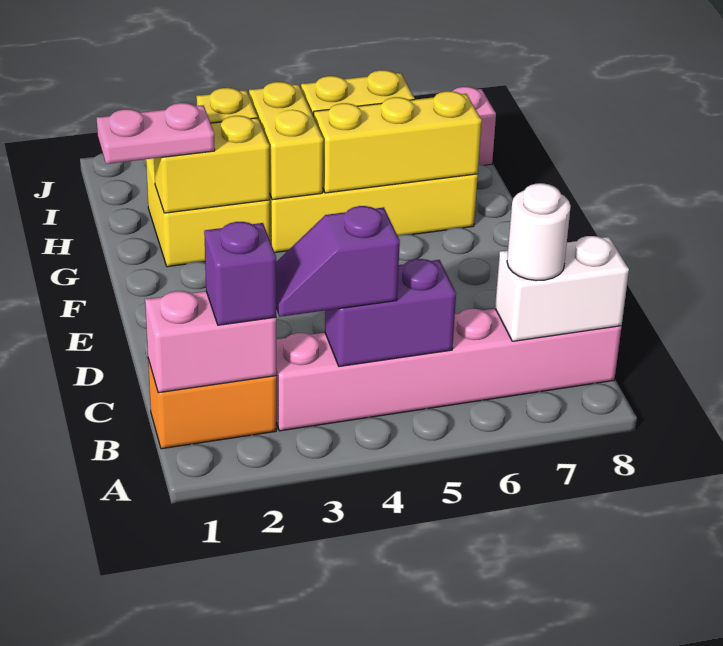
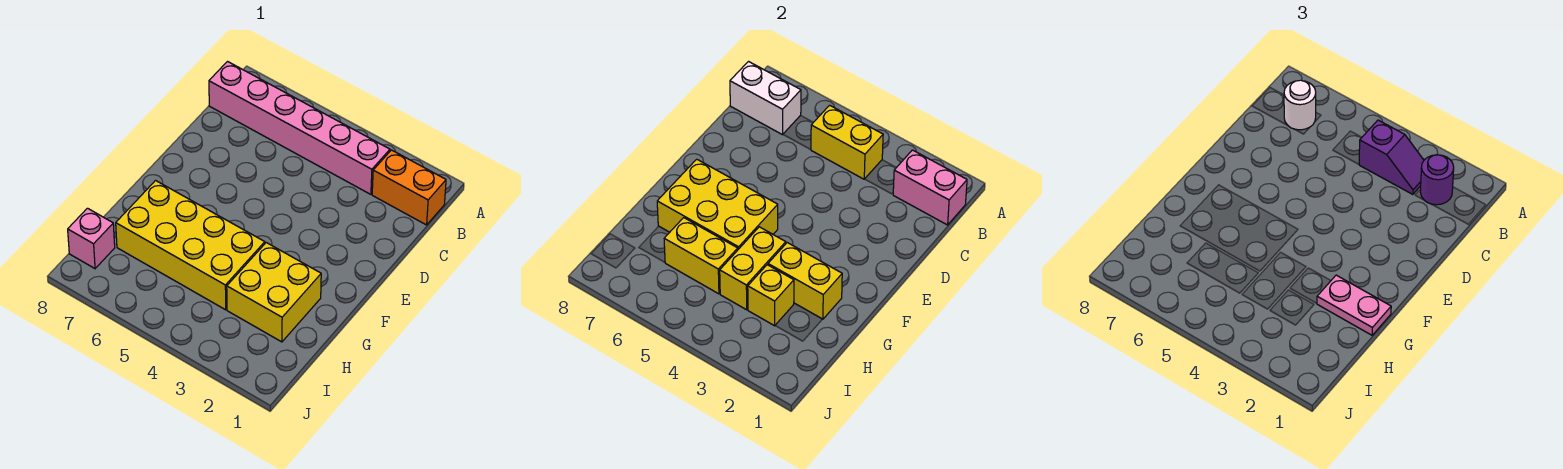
purple 1x1 brick [204,222,276,325] -> purple 1x1 round brick [1420,155,1454,205]
purple 1x2 brick [325,259,456,367] -> yellow 1x2 brick [811,105,883,179]
yellow 1x3 brick [313,91,482,193] -> yellow 2x3 brick [657,159,778,249]

